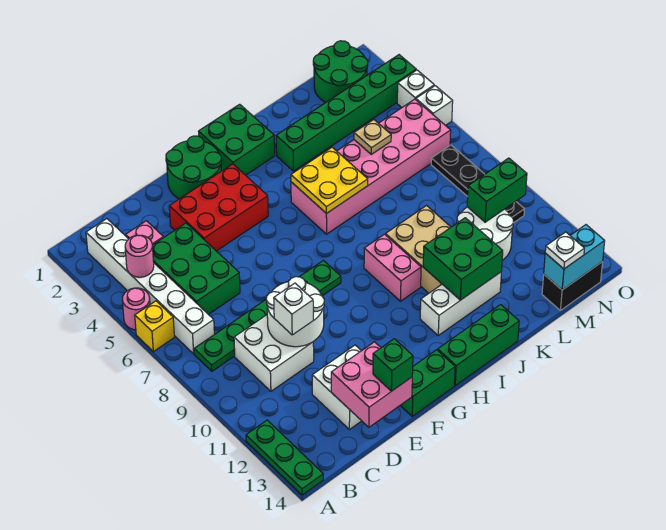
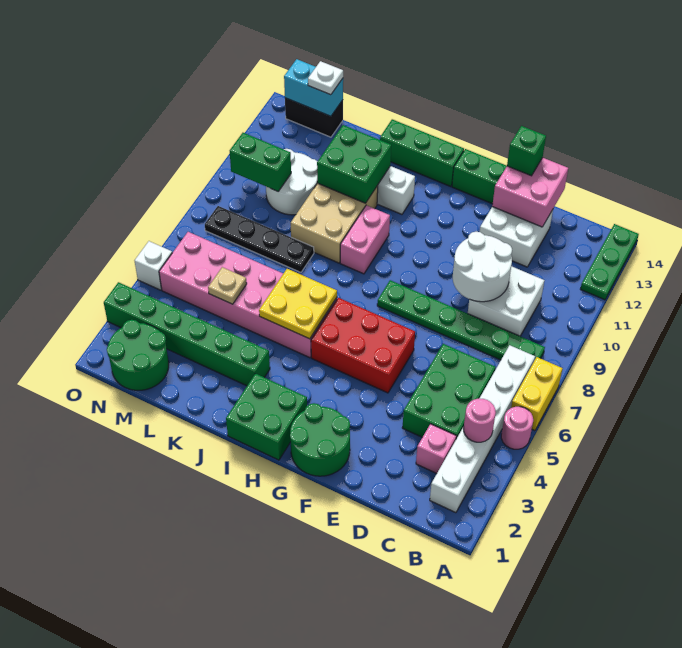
yellow 1x1 brick [135,301,174,352] -> yellow 1x2 brick [511,357,563,431]
white 1x1 brick [274,283,313,335] -> none
red 2x3 brick [169,164,268,251] -> red 2x3 brick moved to [311,298,415,393]
black 1x4 plate [431,145,524,223] -> black 1x4 plate turned to [205,206,314,272]
white 1x1 brick [397,70,434,107] -> none

